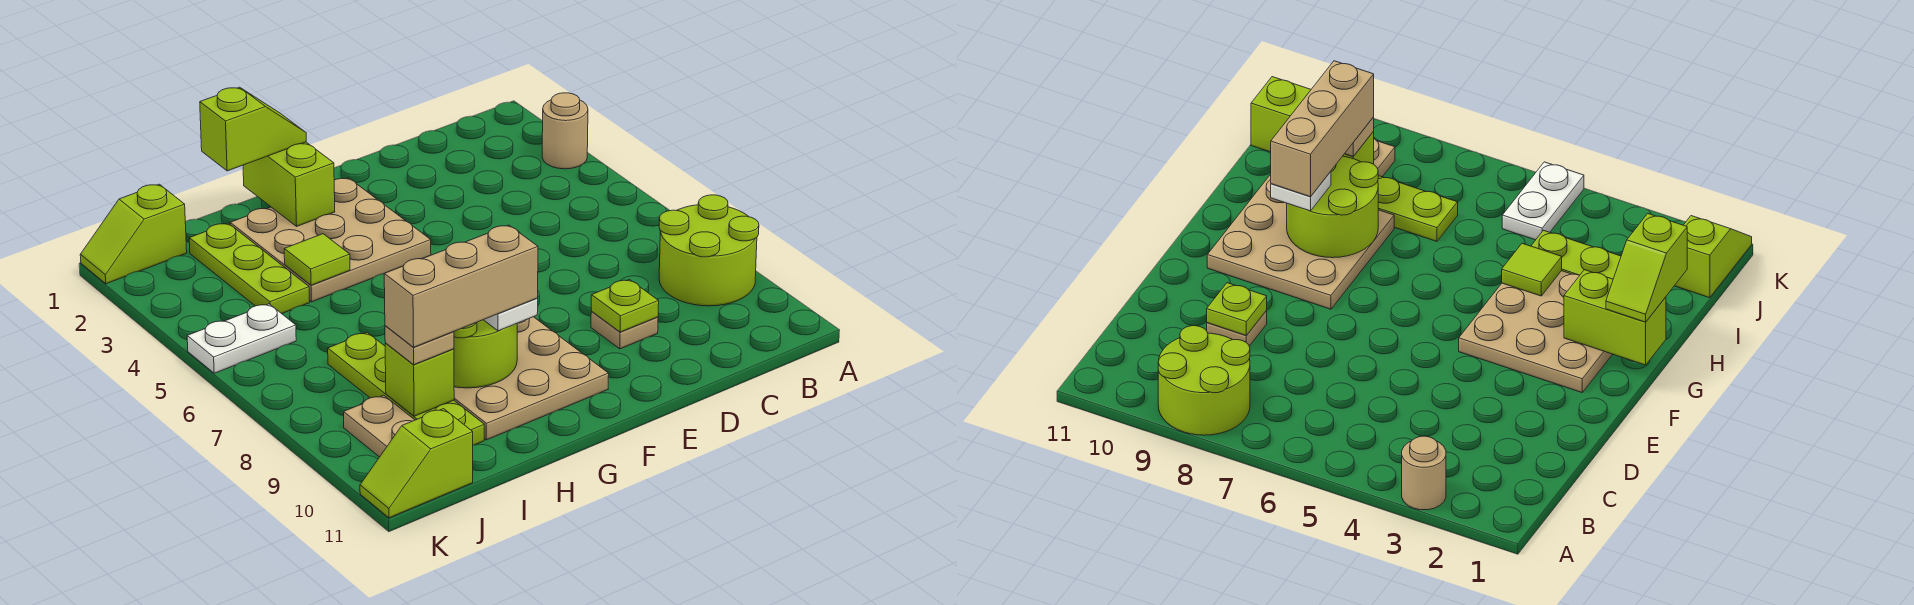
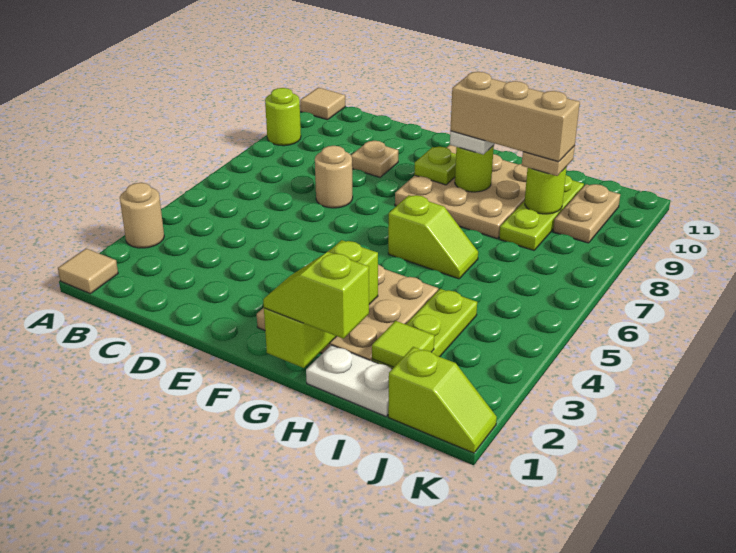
none -> tan 1x1 tile [58,248,118,294]
lime 2x2 round brick [659,195,759,306] -> lime 1x1 round brick [265,88,301,146]
none -> tan 1x1 tile [300,88,345,120]
none -> tan 1x1 round brick [315,146,353,208]
lime 1x1 plate [591,279,659,332] -> lime 1x1 plate moved to [414,147,456,185]
lime 1x2 brick [243,142,335,226] -> lime 1x3 brick [264,240,378,368]
lime 2x2 round brick [454,320,517,388] -> lime 1x1 round brick [455,145,494,192]
lime 1x1 tile [284,234,350,285] -> lime 1x1 tile moved to [372,321,434,367]
lime 1x4 plate [328,332,484,445] -> lime 1x3 plate [499,175,584,250]
lime 1x1 brick [385,343,454,416] -> lime 1x1 round brick [525,166,567,214]
white 1x2 plate [187,304,296,373] -> white 1x2 plate moved to [306,345,392,416]
lime 1x2 slope [360,409,473,518] -> lime 1x2 slope moved to [388,195,478,279]

